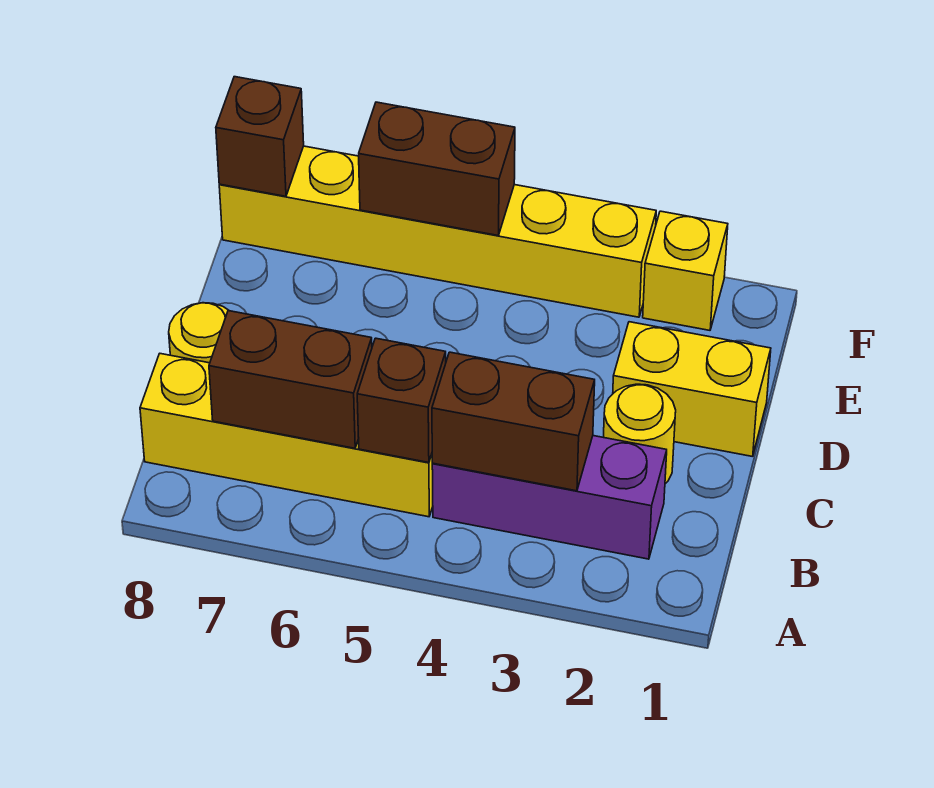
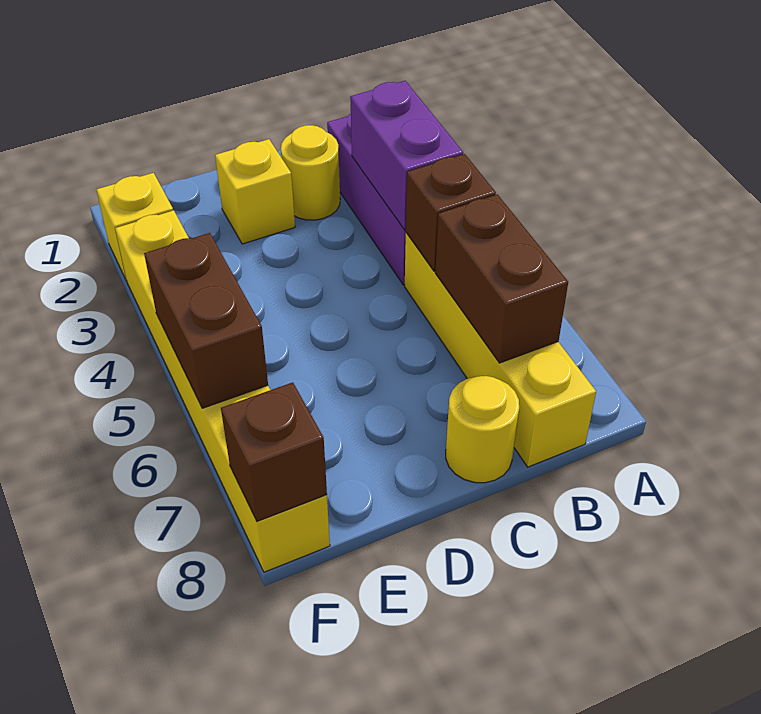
brown 1x2 brick [432,352,595,491] -> purple 1x2 brick [350,81,463,230]
yellow 1x2 brick [613,322,771,457] -> yellow 1x1 brick [215,139,295,244]

